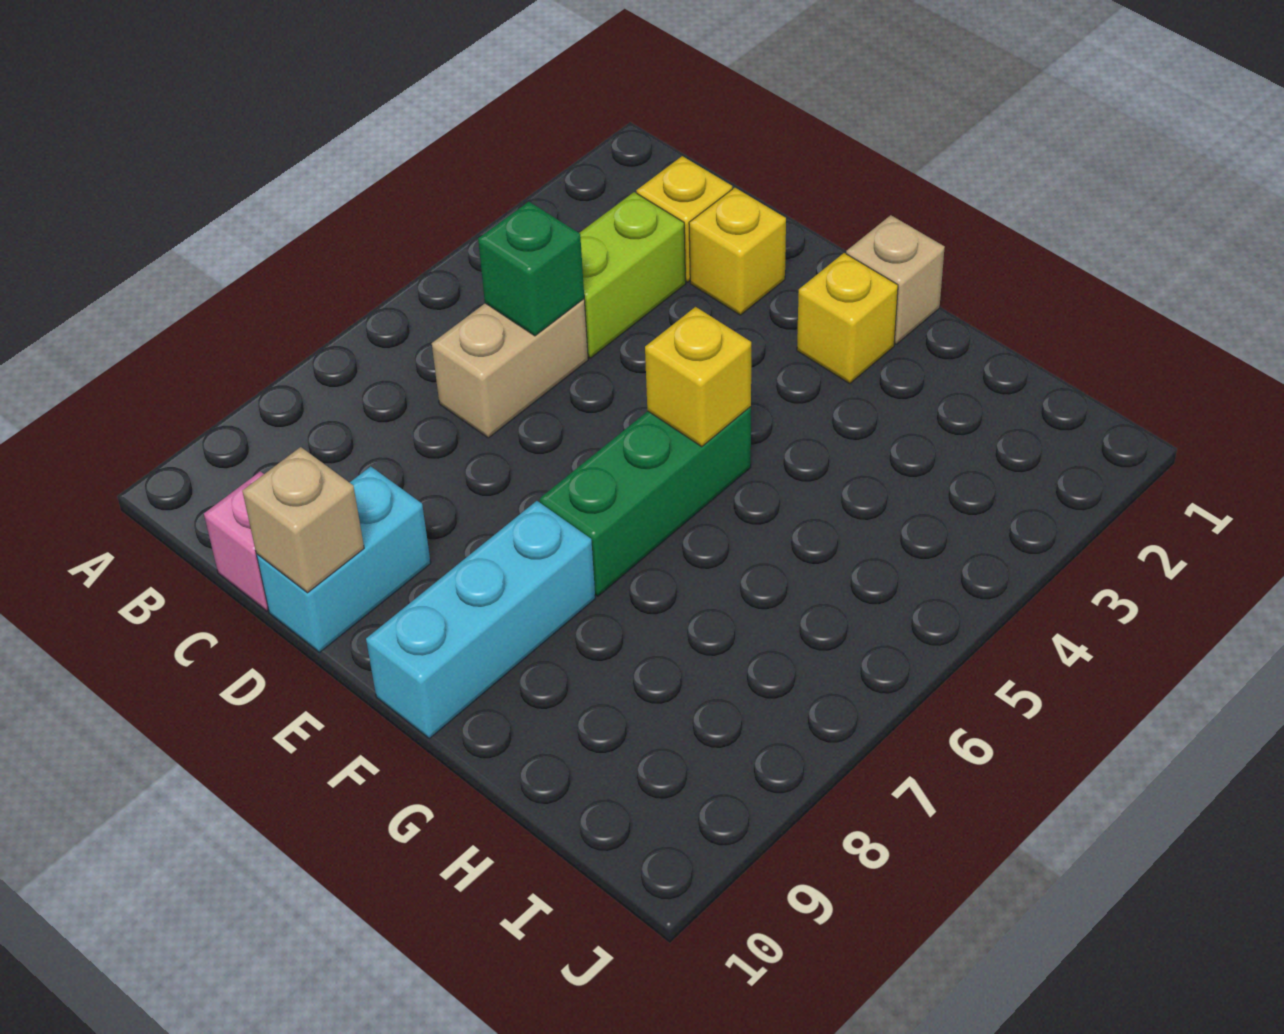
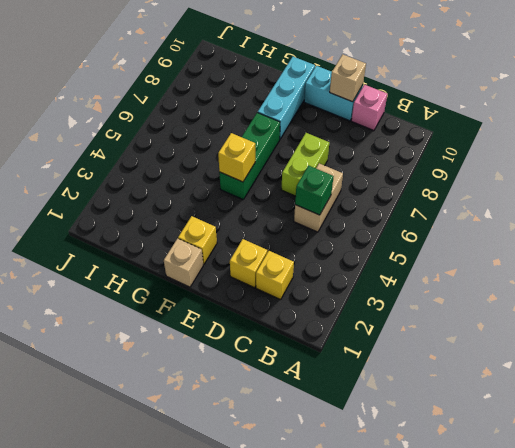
lime 1x2 brick [580,192,686,358] -> lime 1x2 brick moved to [281,133,329,196]
cyan 1x2 brick [256,466,431,652] -> cyan 1x2 brick turned to [304,66,363,121]

